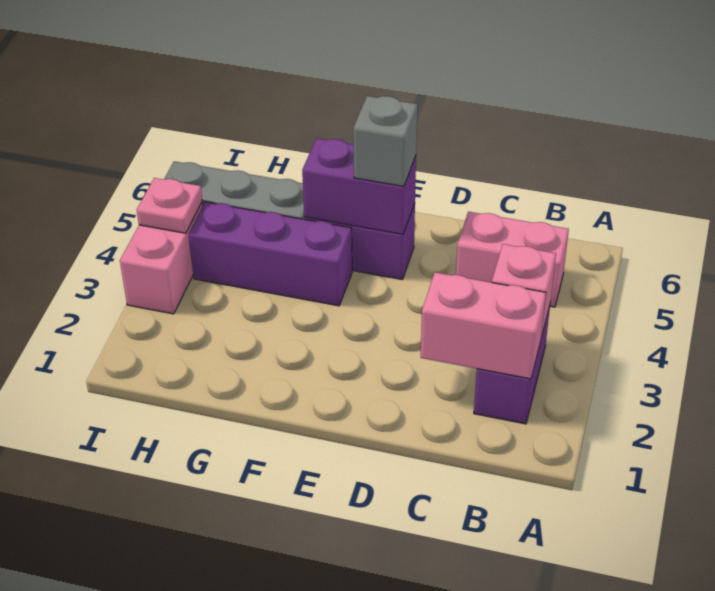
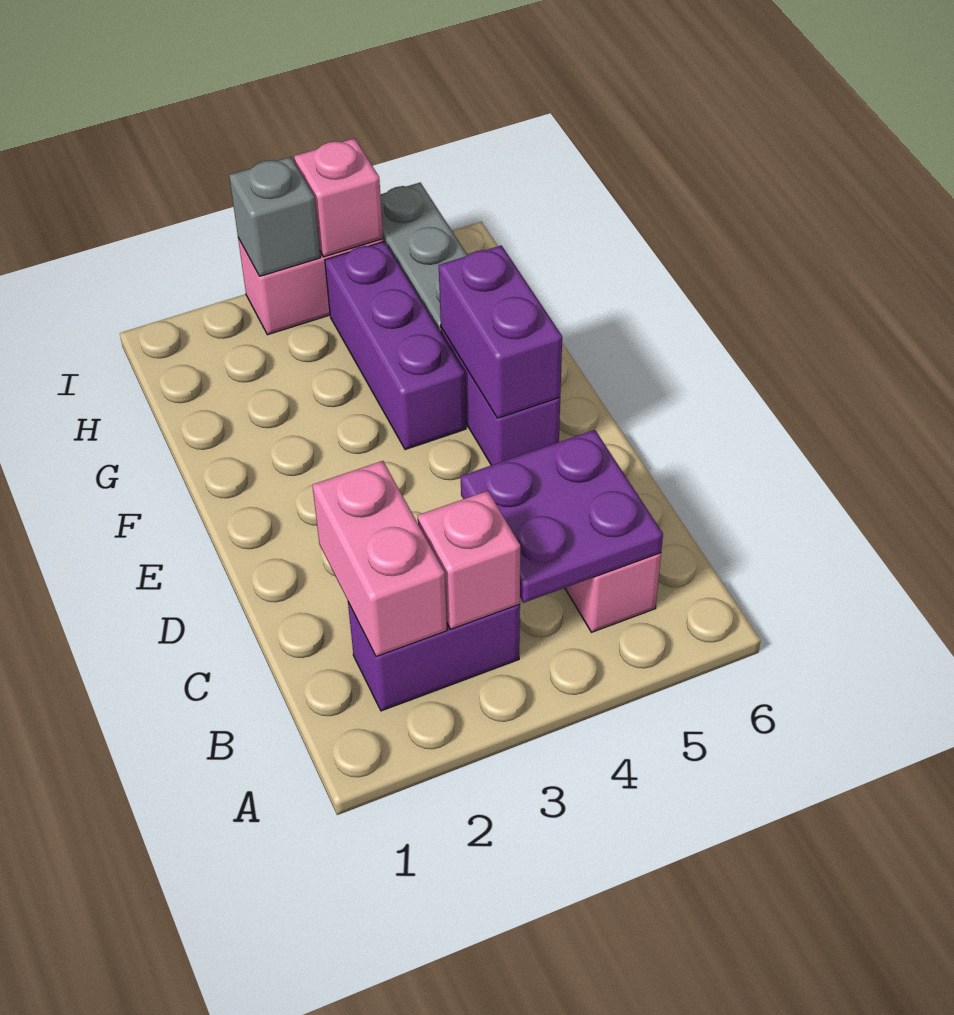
none -> purple 2x2 plate [461,430,663,603]
grey 1x1 brick [353,96,417,186] -> grey 1x1 brick moved to [229,157,320,276]
pink 1x1 plate [137,178,202,233] -> pink 1x1 brick [294,138,383,257]

